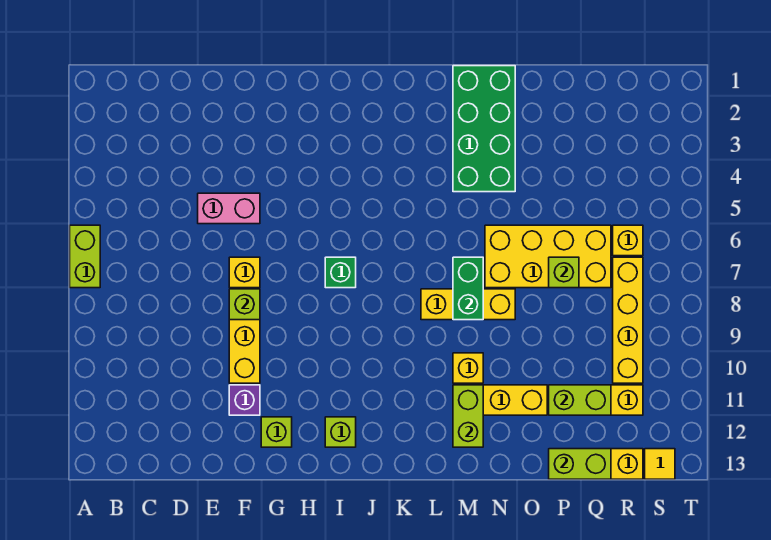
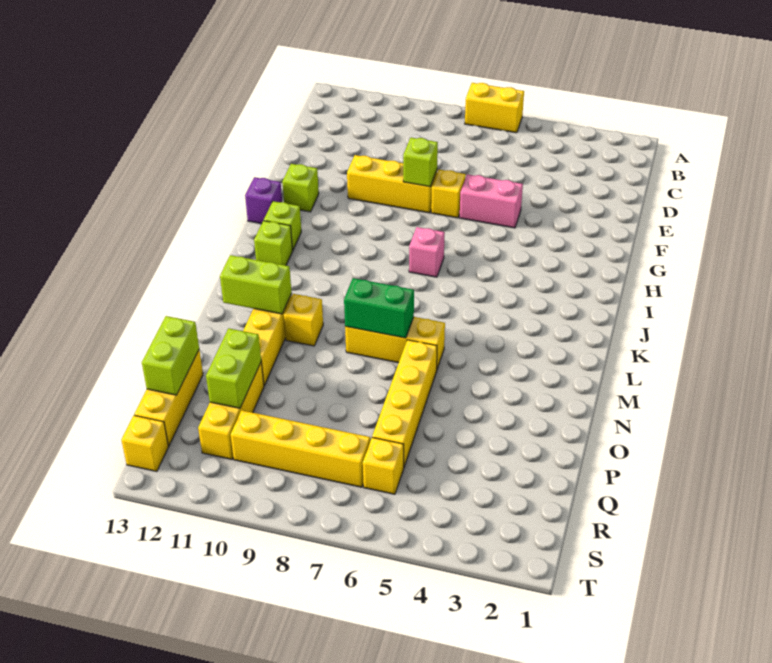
lime 1x2 brick [70,225,100,288] -> yellow 1x2 brick [465,83,524,133]
pink 1x2 brick [198,193,260,224] -> pink 1x2 brick turned to [460,174,523,228]
purple 1x1 brick [229,385,260,415] -> purple 1x1 brick moved to [245,177,282,224]
green 1x1 brick [325,257,356,288] -> pink 1x1 brick [409,227,445,277]
yellow 1x3 brick [421,289,515,320] -> yellow 1x3 brick turned to [345,317,445,369]
green 2x4 brick [453,66,515,192] -> none
yellow 2x4 brick [485,225,611,288] -> yellow 1x4 brick [372,340,437,467]
lime 1x1 brick [549,257,579,288] -> lime 1x1 brick moved to [254,221,293,265]
yellow 1x1 tile [645,449,675,479] -> yellow 1x1 brick [121,415,168,471]

